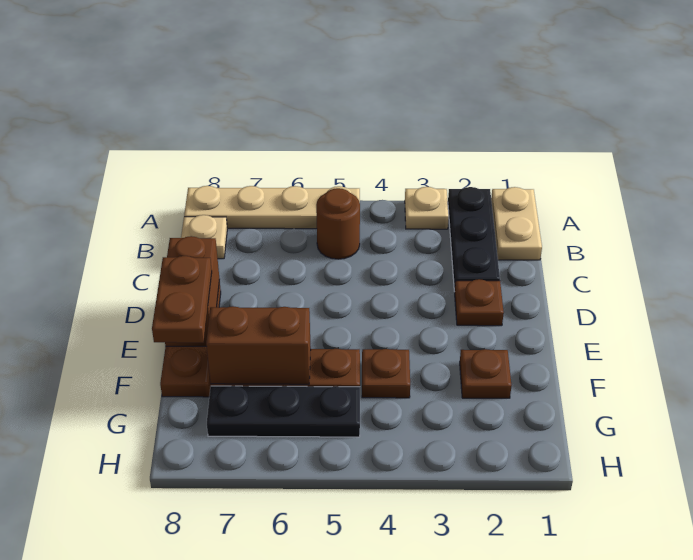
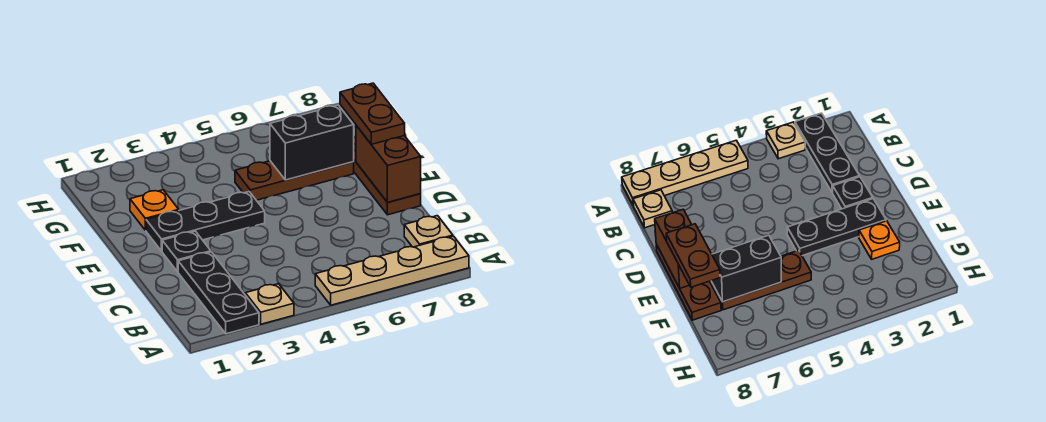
tan 1x2 plate [491,187,542,260] -> none
brown 1x1 round brick [316,188,360,259] -> none
brown 1x1 plate [455,279,504,326] -> black 1x1 plate [162,231,211,272]
brown 1x1 plate [460,349,512,398] -> orange 1x1 plate [130,190,179,230]
brown 1x1 plate [362,349,410,398] -> none
brown 1x2 brick [206,306,311,384] -> black 1x2 brick [270,105,354,180]
black 1x3 plate [207,386,360,437] -> black 1x3 plate moved to [146,192,265,251]

